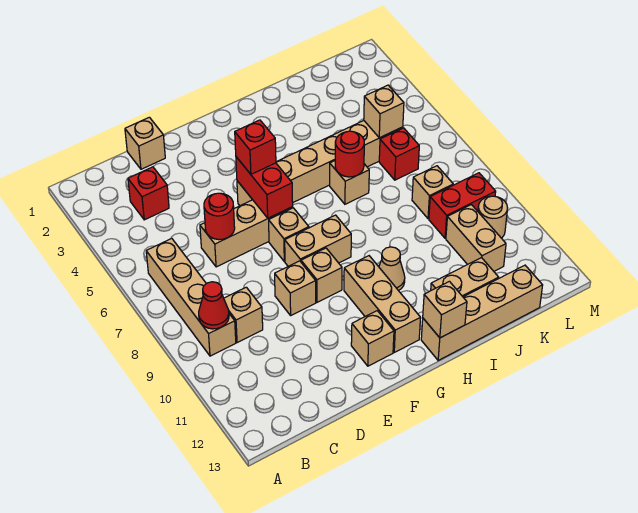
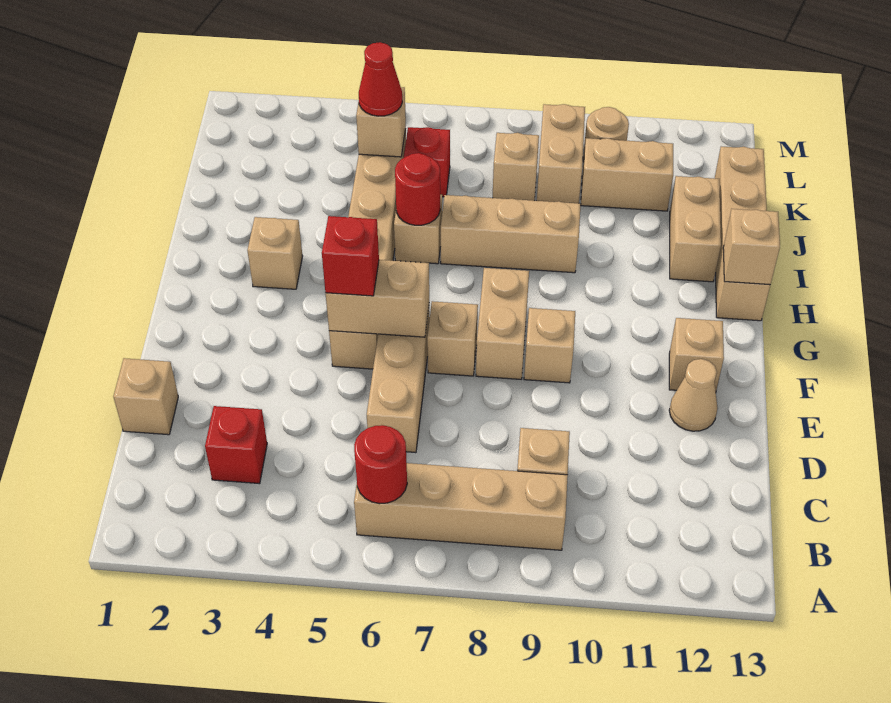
red 1x1 cone [199,282,229,329] -> red 1x1 cone moved to [359,42,402,116]
red 1x1 round brick [204,193,235,240] -> red 1x1 round brick moved to [354,425,407,504]
tan 1x1 brick [275,261,316,315] -> tan 1x1 brick moved to [247,217,303,289]
red 1x2 brick [236,157,293,218] -> tan 1x2 brick [326,260,429,337]
tan 1x3 brick [344,256,421,352] -> tan 1x3 brick moved to [441,195,581,273]
tan 1x1 cone [379,247,405,291] -> tan 1x1 cone moved to [669,359,718,431]
red 1x2 brick [429,173,496,238] -> tan 1x2 brick [537,104,585,203]

